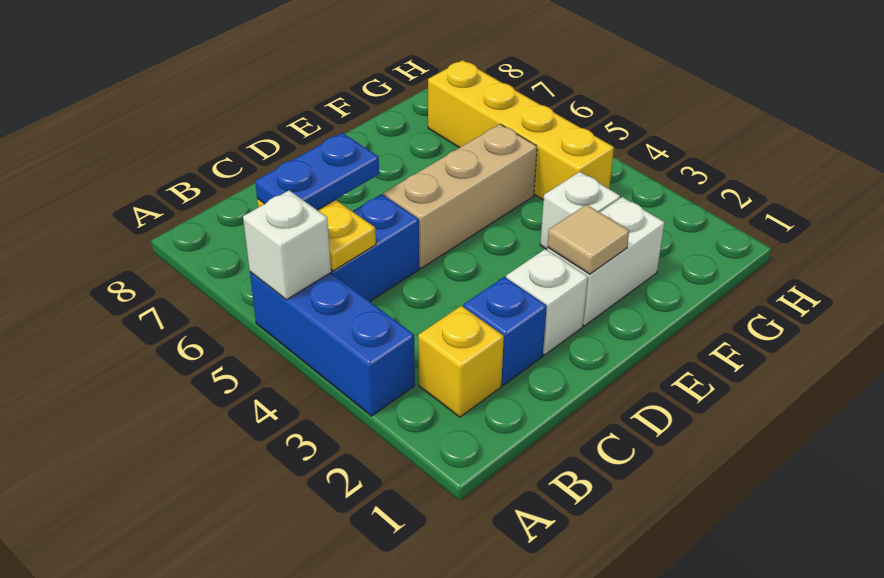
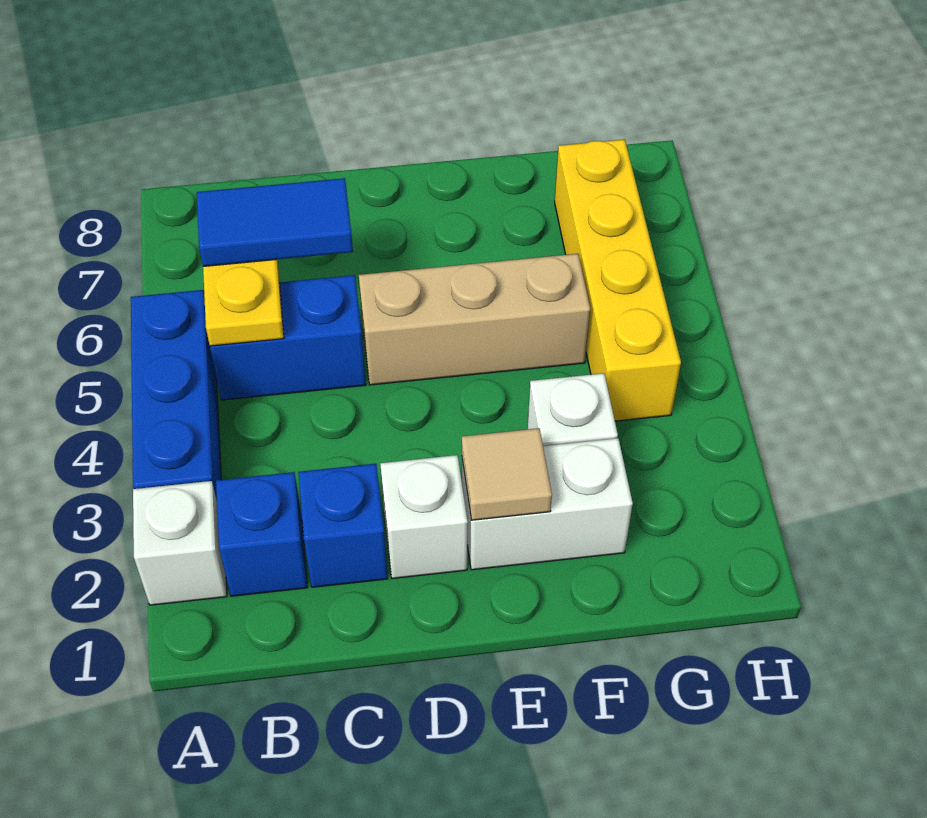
white 1x1 brick [243,190,331,300] -> white 1x1 brick moved to [133,481,227,605]
yellow 1x1 brick [418,306,504,417] -> blue 1x1 brick [216,472,308,596]
blue 1x2 plate [255,133,379,210] -> blue 1x2 tile [197,178,353,266]

